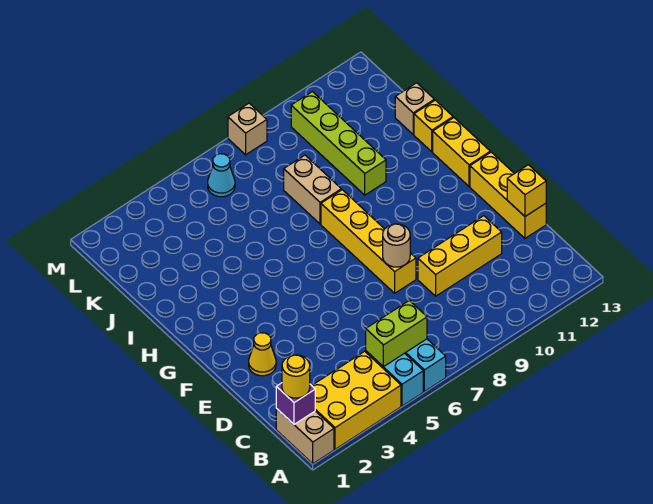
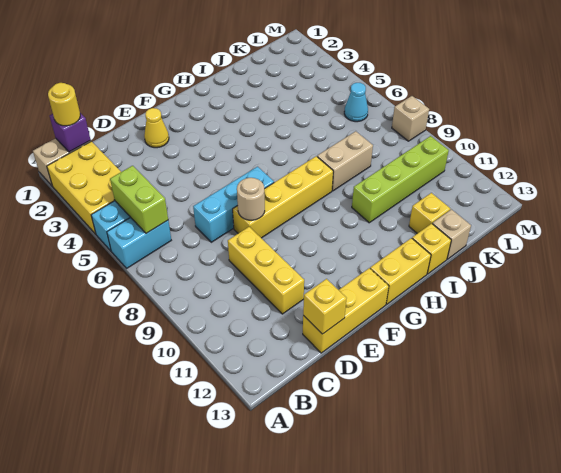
none -> cyan 1x3 brick [193,167,274,242]
none -> yellow 1x1 brick [409,193,450,234]

